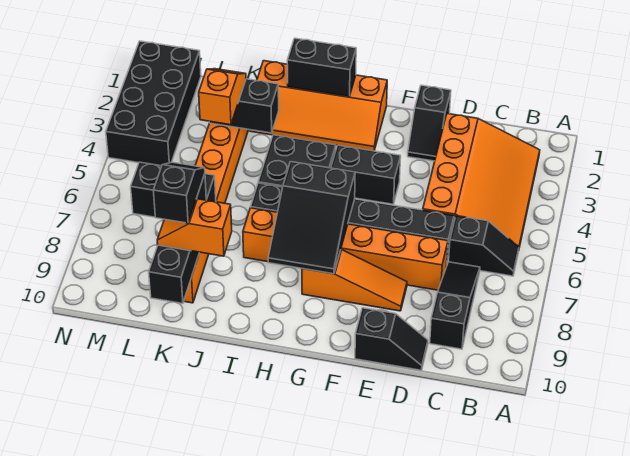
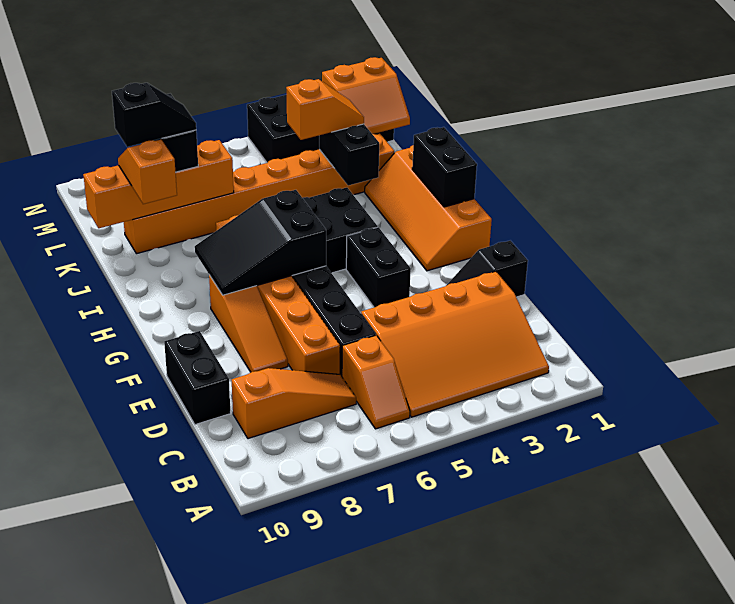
black 1x2 slope [449,216,519,276] -> orange 1x2 slope [342,335,410,429]
black 1x3 slope [430,262,480,349] -> orange 1x3 slope [232,368,356,439]
black 1x2 slope [355,308,428,370] -> black 1x2 brick [164,331,230,425]
black 1x4 brick [149,174,216,304] -> orange 1x4 brick [83,140,234,228]
none -> orange 2x2 slope [322,57,410,134]

